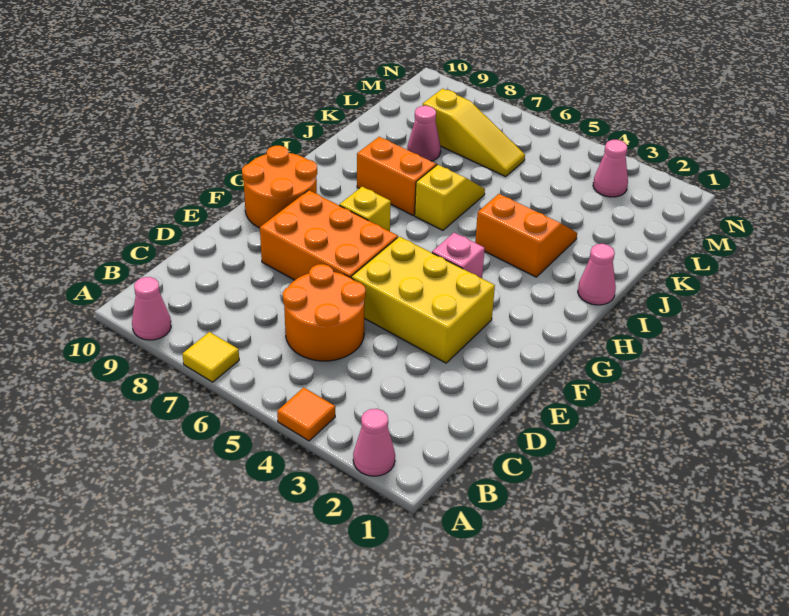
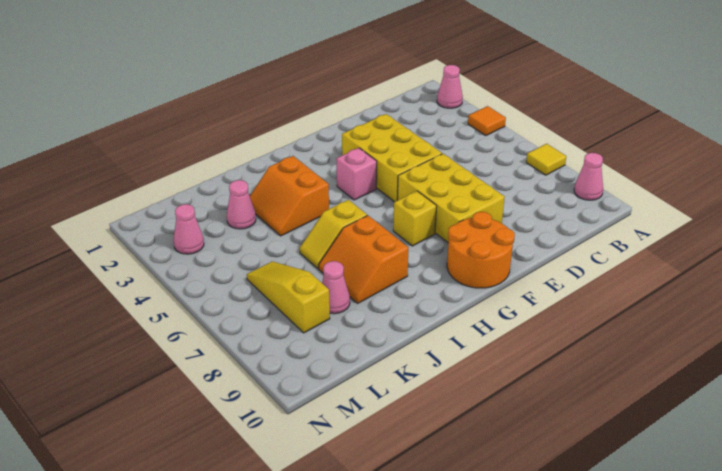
orange 2x2 round brick [283,264,366,361] -> none
orange 2x3 brick [260,190,398,280] -> yellow 2x3 brick [397,154,505,243]
pink 1x1 cone [578,244,616,305] -> pink 1x1 cone moved to [227,180,256,229]

